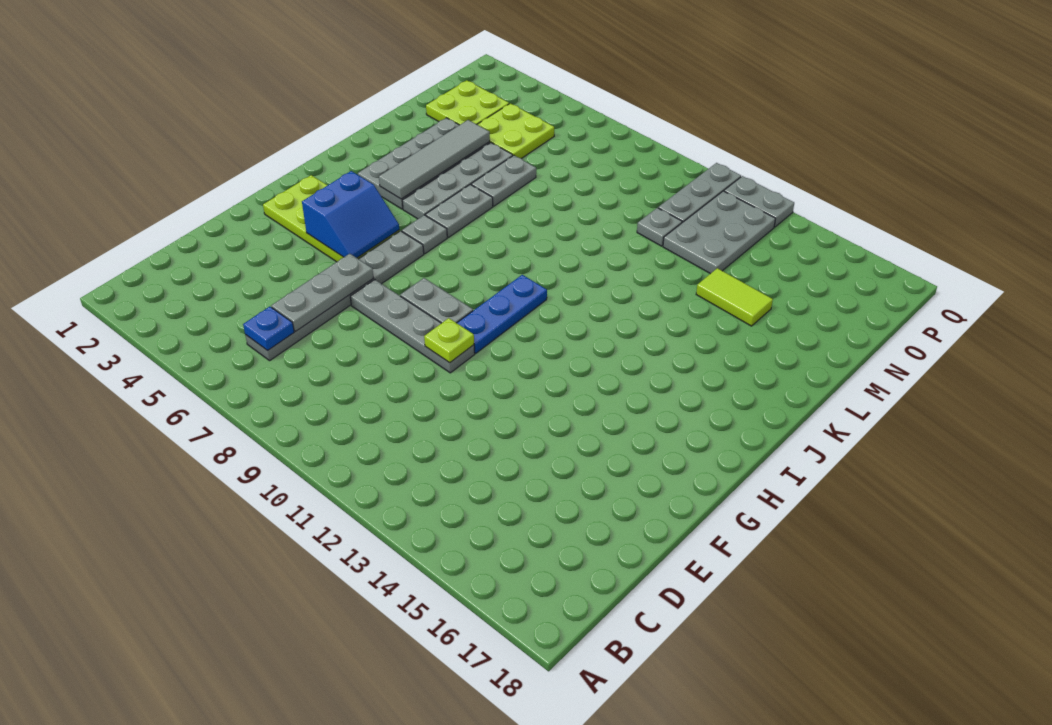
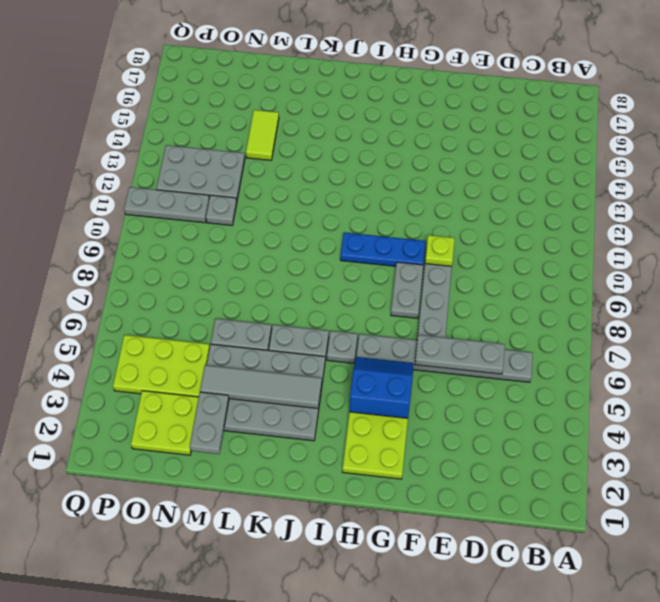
blue 1x1 plate [243,307,294,350] -> none
lime 2x2 plate [477,103,554,159] -> lime 2x3 plate [113,335,210,397]
grey 1x2 plate [724,176,794,227] -> grey 1x2 plate moved to [190,392,229,454]

